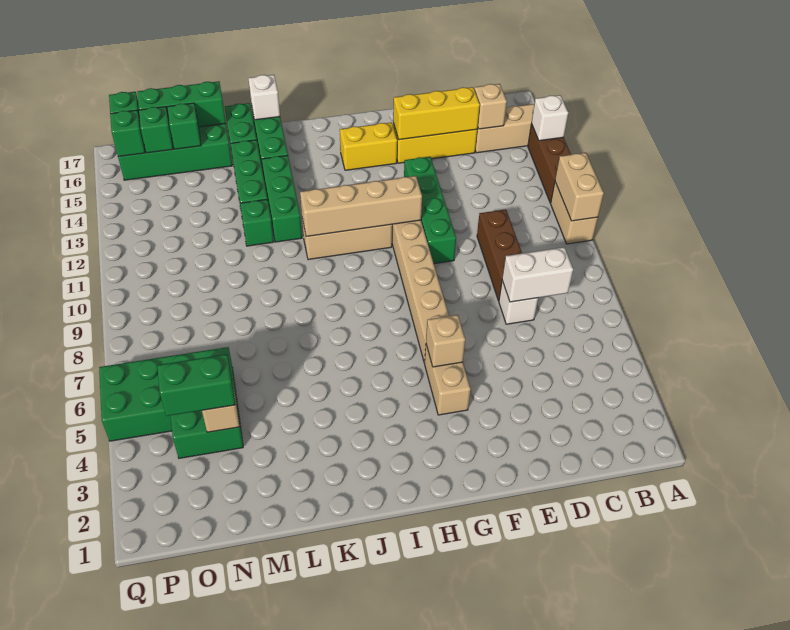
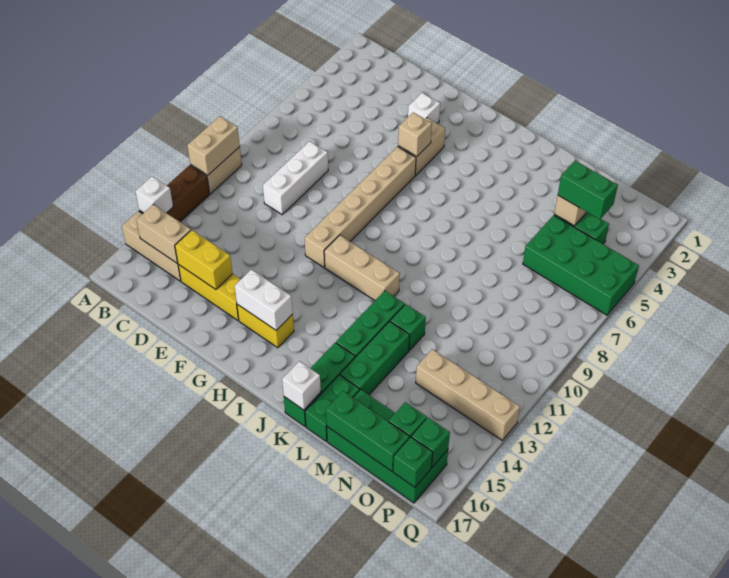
white 1x2 brick [502,247,573,302] -> white 1x2 brick moved to [235,269,293,330]
tan 1x1 brick [474,84,507,129] -> tan 1x2 brick [136,204,191,263]
white 1x1 brick [499,281,538,324] -> white 1x1 brick moved to [408,93,440,124]
brown 1x3 brick [477,209,522,301] -> white 1x3 brick [263,141,328,215]
yellow 1x3 brick [393,87,480,140] -> yellow 1x2 brick [175,230,233,289]
green 1x4 brick [404,157,456,264] -> none
tan 1x4 brick [300,176,422,237] -> tan 1x4 brick moved to [416,349,520,440]
green 1x1 brick [168,103,201,149] -> none

